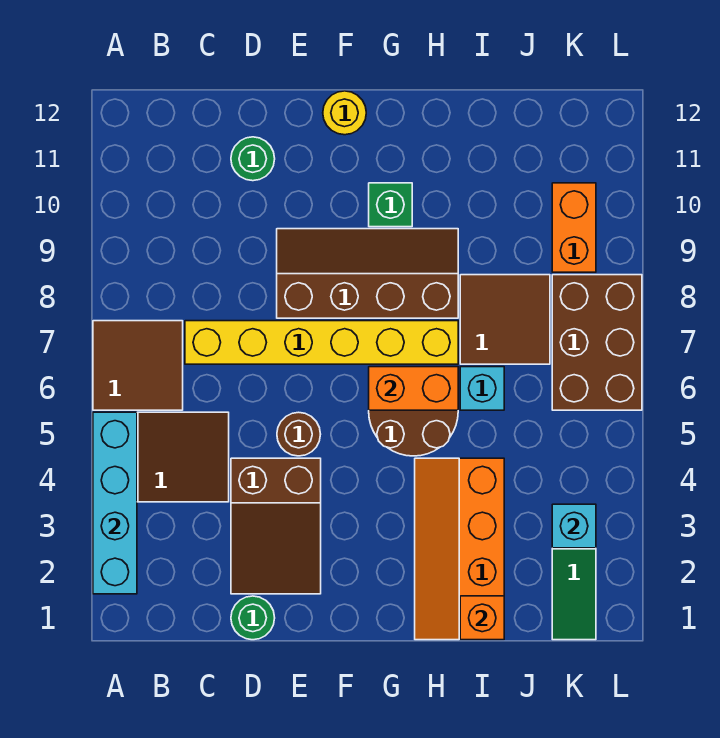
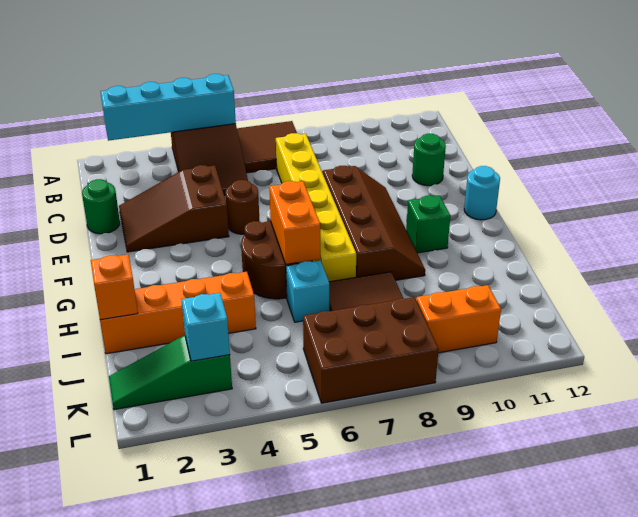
yellow 1x1 round brick [323,91,366,135] -> cyan 1x1 round brick [464,166,500,220]

